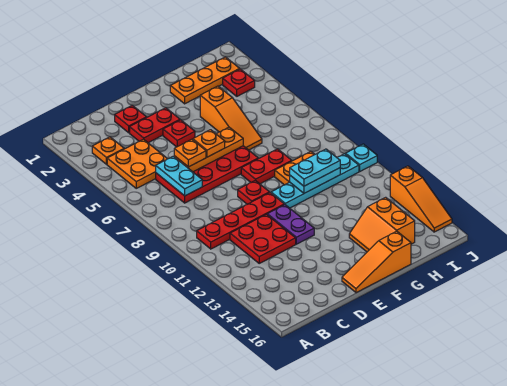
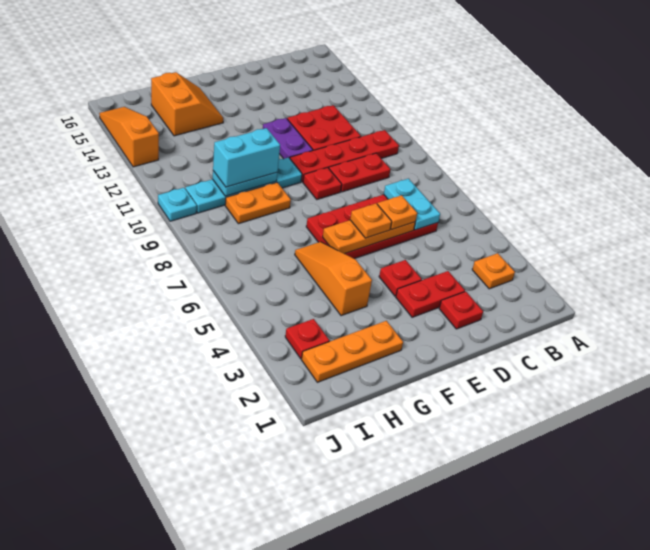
orange 2x2 plate [107,139,167,188] -> none
orange 1x3 slope [342,231,411,293] -> none
red 1x2 plate [241,149,292,184] -> red 1x2 plate moved to [329,153,390,192]
cyan 1x2 plate [290,149,340,186] -> cyan 1x2 brick [213,128,280,187]

